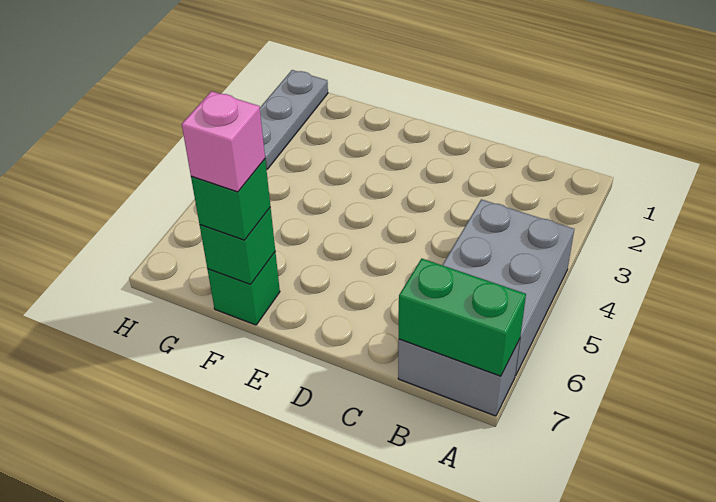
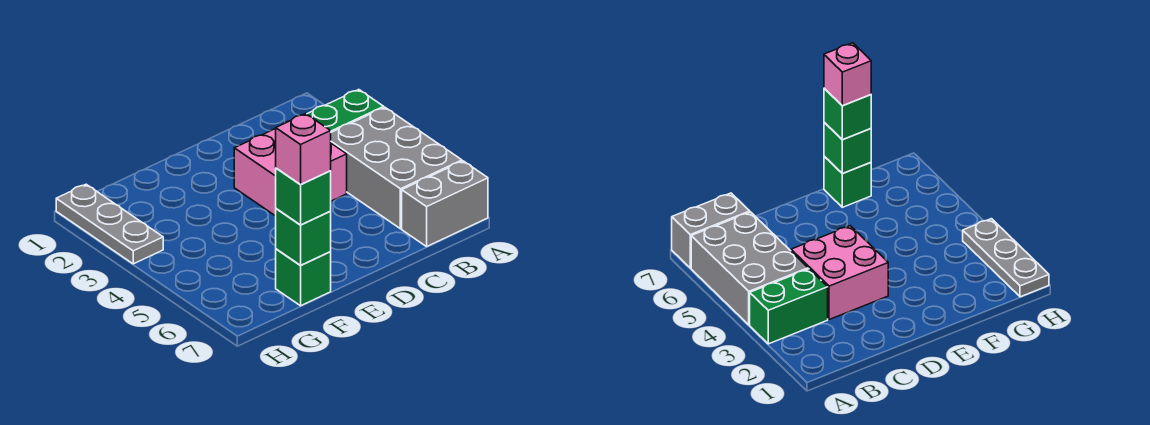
green 1x2 brick [399,259,526,376] -> green 1x2 brick moved to [307,90,384,132]
none -> pink 2x2 brick [234,121,347,216]

